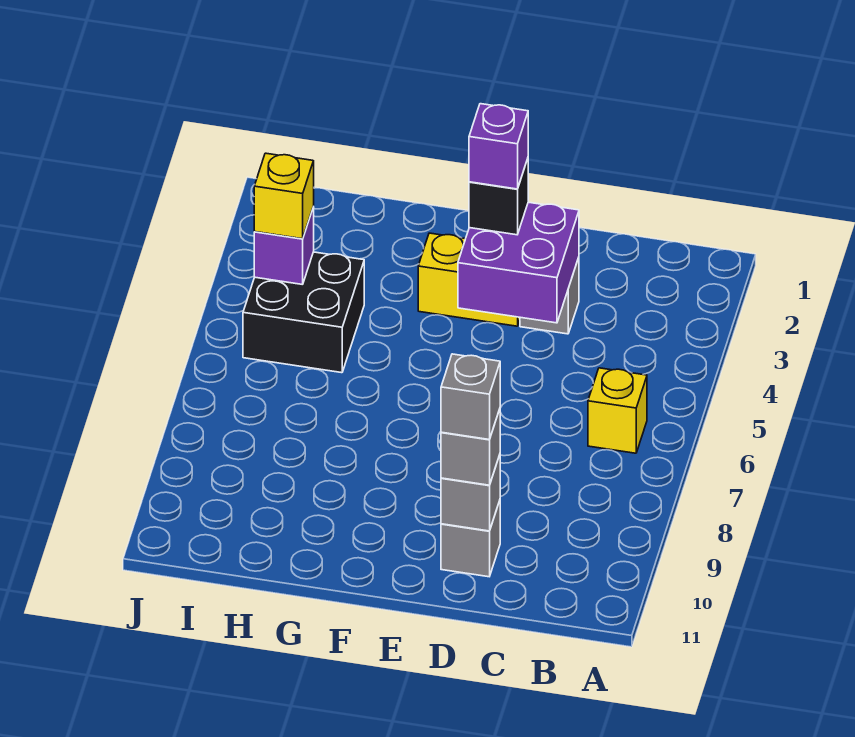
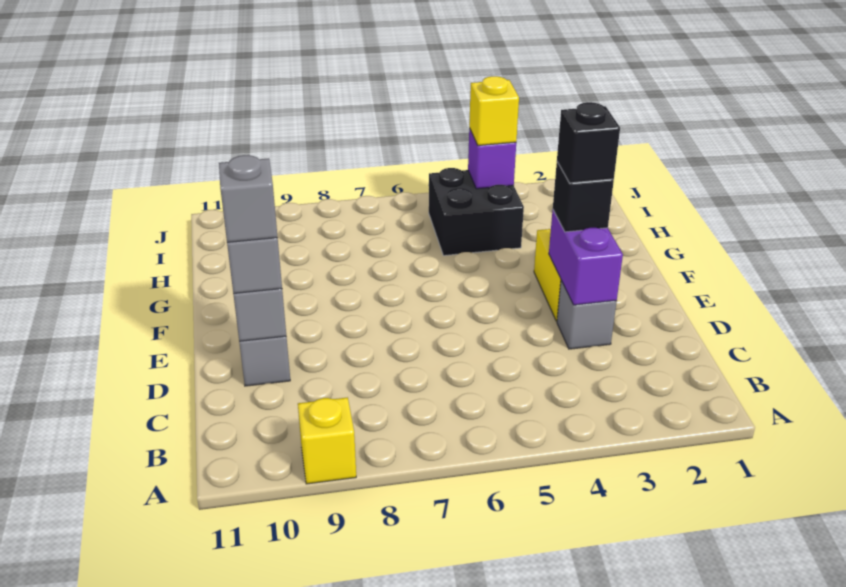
yellow 1x1 brick [588,368,647,453] -> yellow 1x1 brick moved to [298,397,356,484]
purple 2x2 brick [458,202,579,323] -> purple 1x2 brick [549,210,623,305]
purple 1x1 brick [469,104,528,189] -> black 1x1 brick [557,102,620,183]

